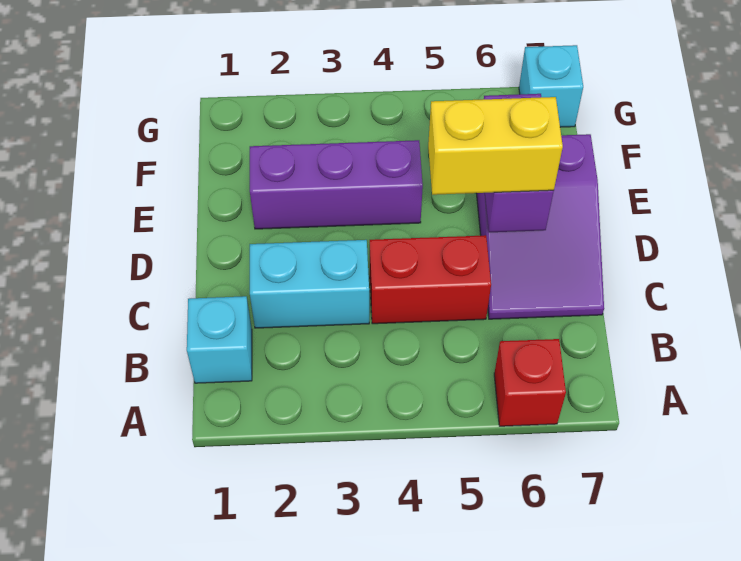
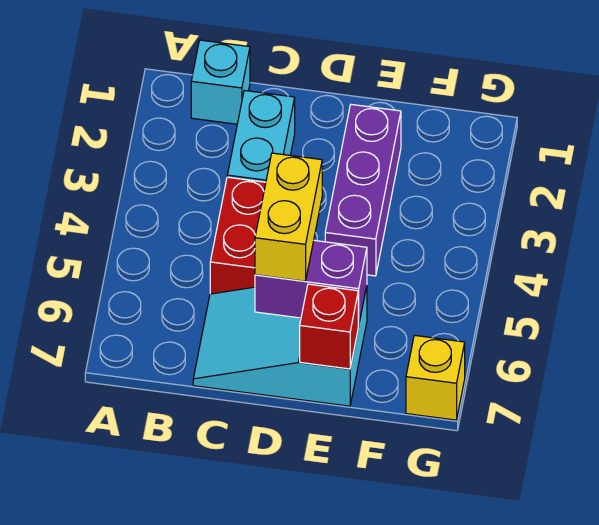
red 1x1 brick [494,339,566,426] -> red 1x1 brick moved to [300,284,359,369]
purple 2x3 slope [476,134,604,319] -> cyan 2x3 slope [193,286,367,406]
cyan 1x1 brick [519,45,583,127] -> yellow 1x1 brick [406,335,465,420]

